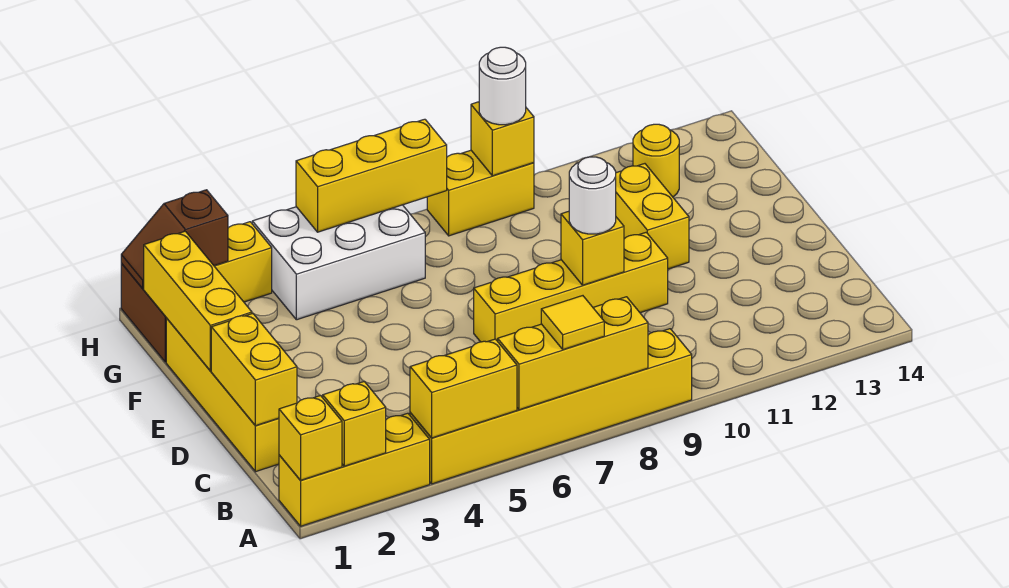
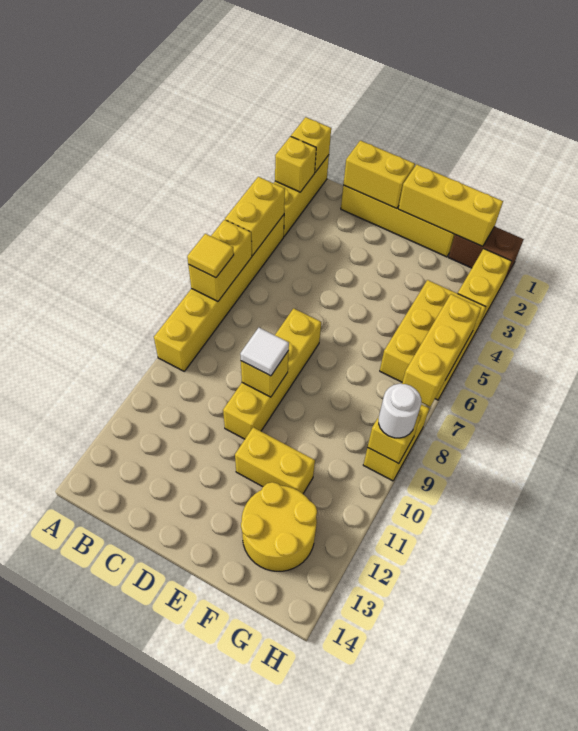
yellow 1x3 brick [498,297,648,410] -> yellow 1x2 brick [188,220,252,301]
white 1x1 round brick [569,157,616,234] -> white 1x1 tile [240,328,289,376]
white 2x3 brick [252,205,425,320] -> yellow 2x3 brick [380,280,486,400]
yellow 1x1 round brick [633,124,679,197] -> yellow 2x2 round brick [241,482,317,571]
brown 1x2 slope [121,190,228,289] -> none

